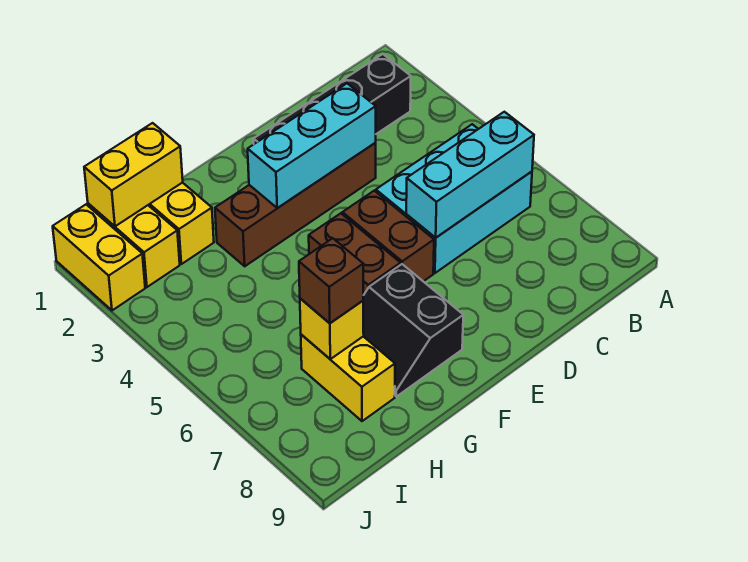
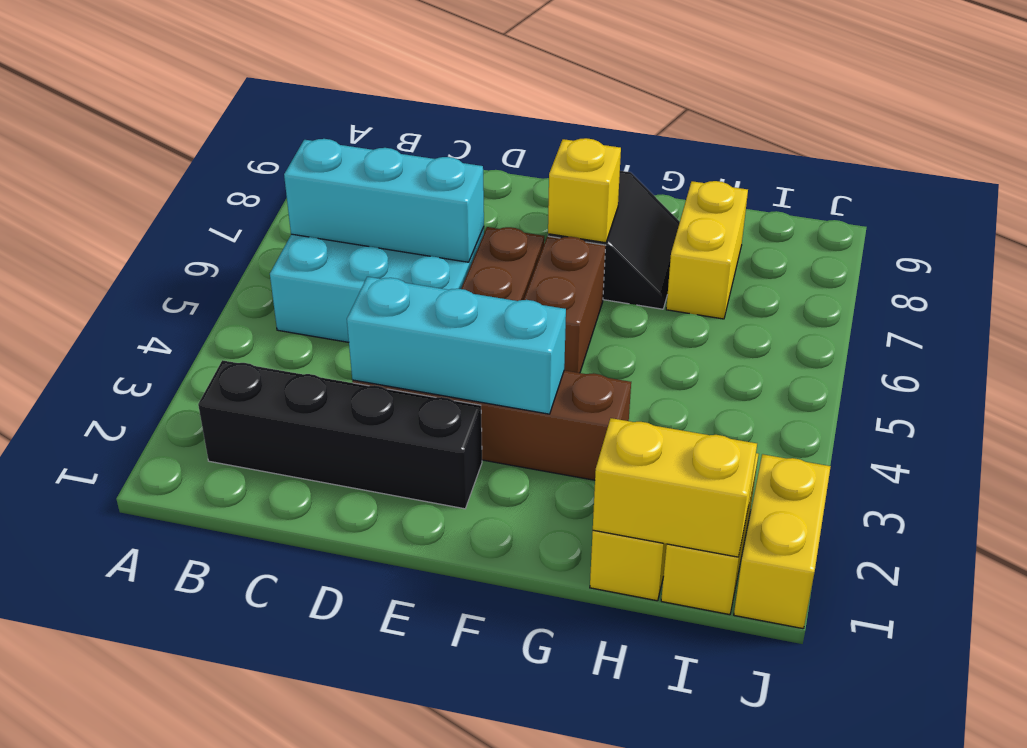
yellow 1x1 brick [300,298,364,359] -> yellow 1x1 brick moved to [548,138,621,243]
brown 1x1 brick [299,238,363,323] -> none

